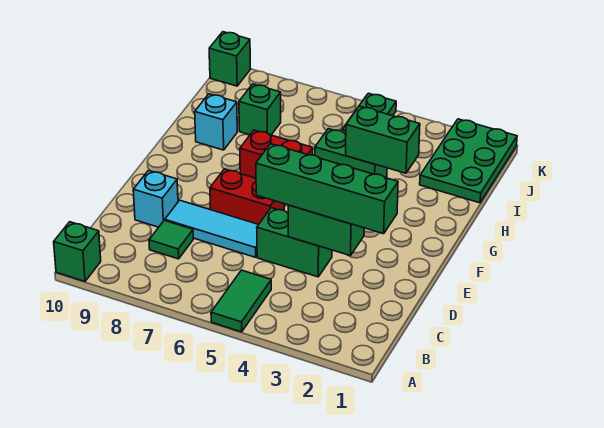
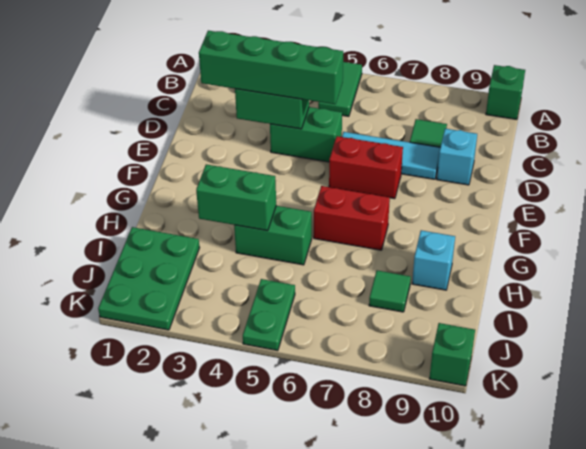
green 1x1 brick [239,84,281,135] -> green 1x1 tile [369,270,411,312]

